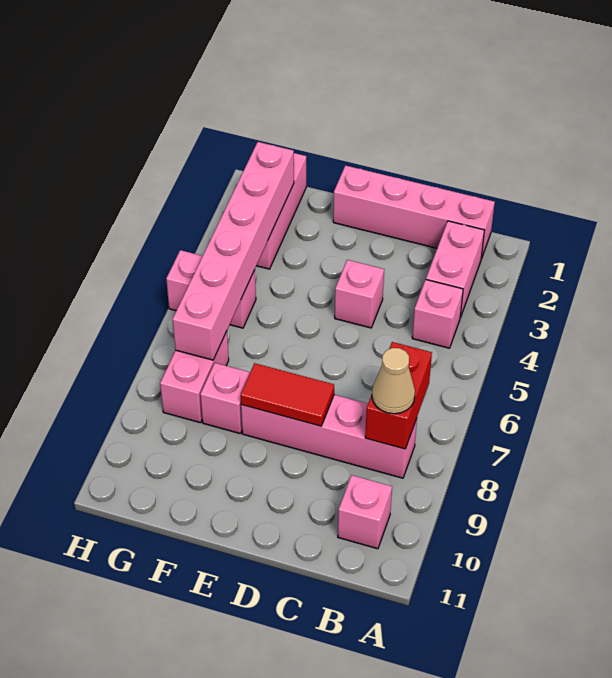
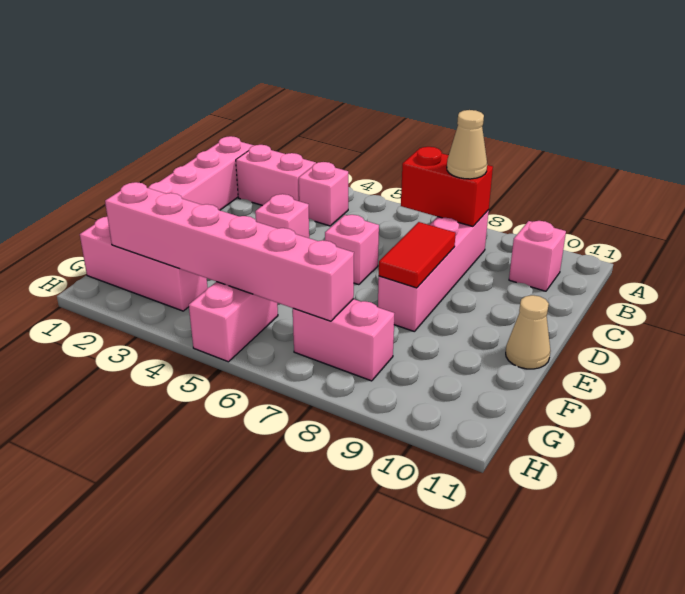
none -> tan 1x1 cone [506,295,550,369]
pink 1x1 brick [200,363,250,433] -> pink 1x1 brick moved to [325,215,379,285]

